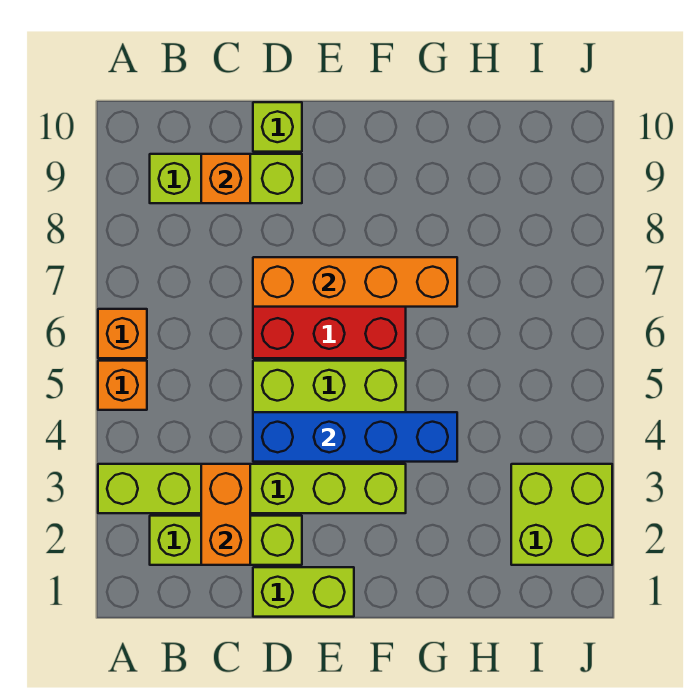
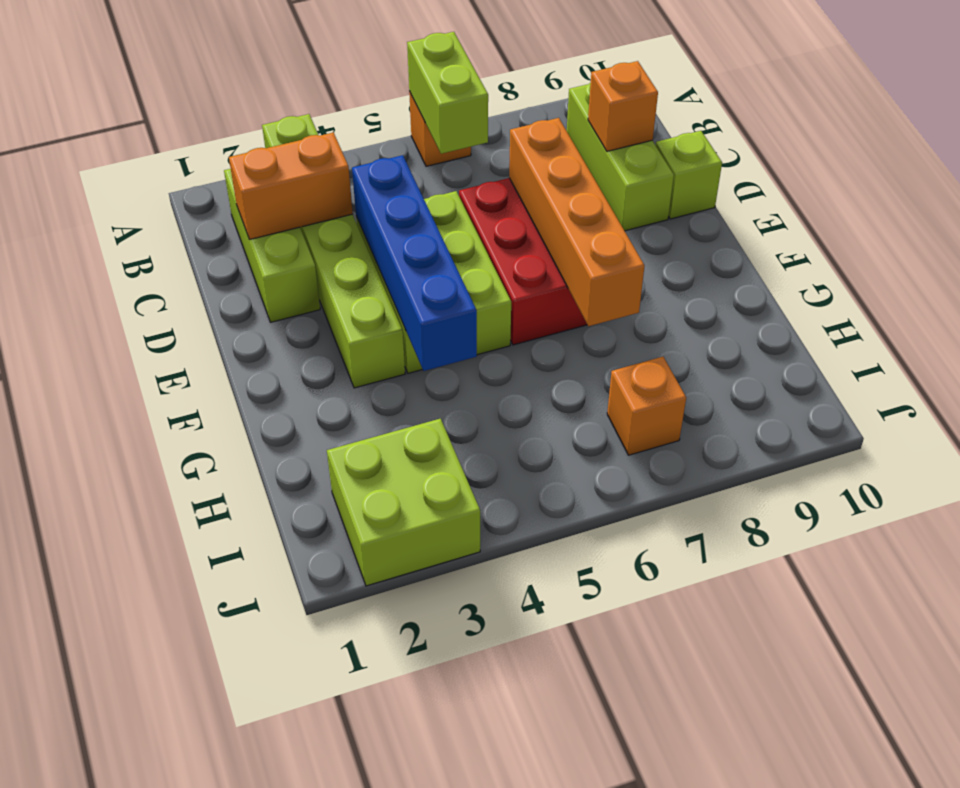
orange 1x1 brick [98,361,147,410] -> orange 1x1 brick moved to [607,357,686,455]
lime 1x2 brick [253,567,354,617] -> lime 1x2 brick moved to [407,32,488,154]

